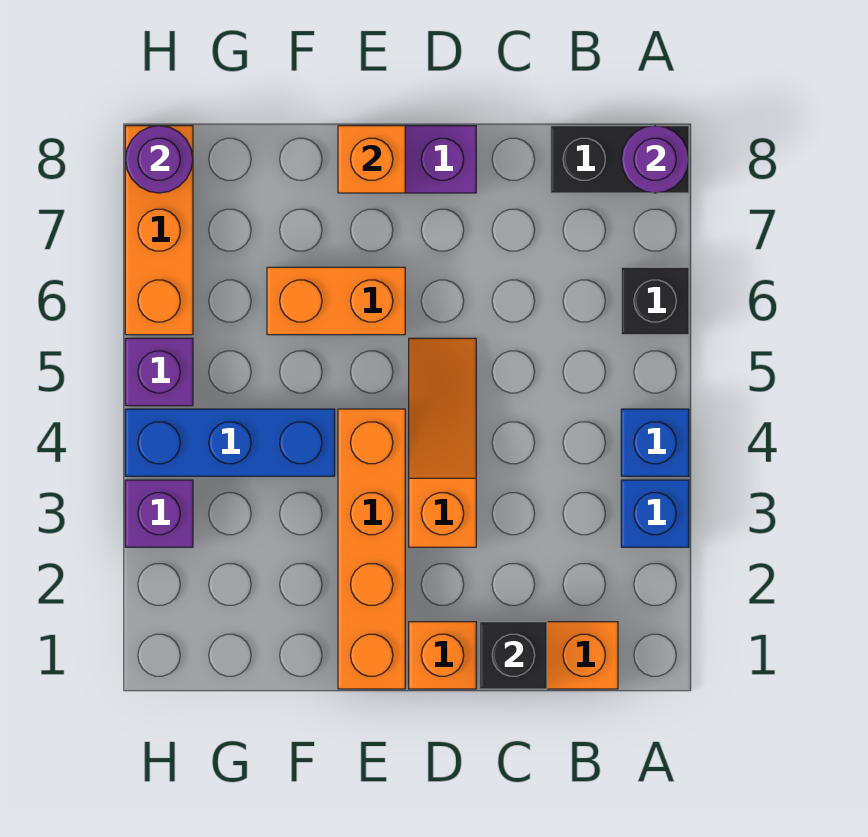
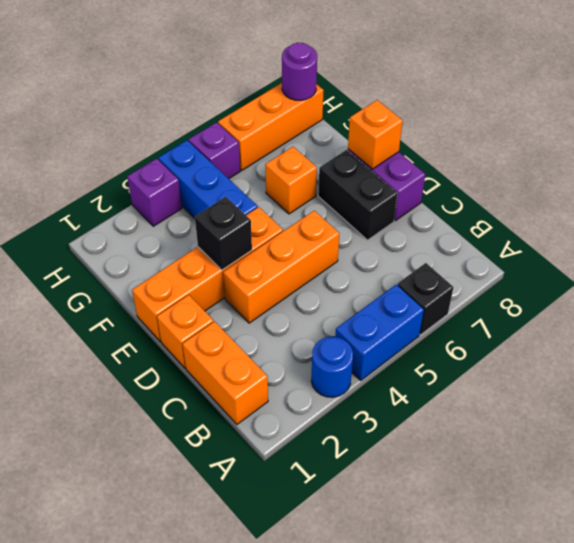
blue 1x1 brick [621,480,689,547] -> blue 1x1 round brick [311,337,353,397]
blue 1x1 brick [621,409,689,476] -> blue 1x2 brick [335,285,424,380]
black 1x2 brick [551,126,689,193] -> black 1x2 brick moved to [318,150,398,240]
purple 1x1 round brick [621,126,689,193] -> none
black 1x1 brick [480,622,547,689] -> black 1x1 brick moved to [195,197,252,270]
orange 1x3 slope [409,338,476,547] -> orange 1x3 brick [223,211,339,323]
orange 1x2 brick [267,267,405,335] -> orange 1x1 brick [265,147,317,214]

